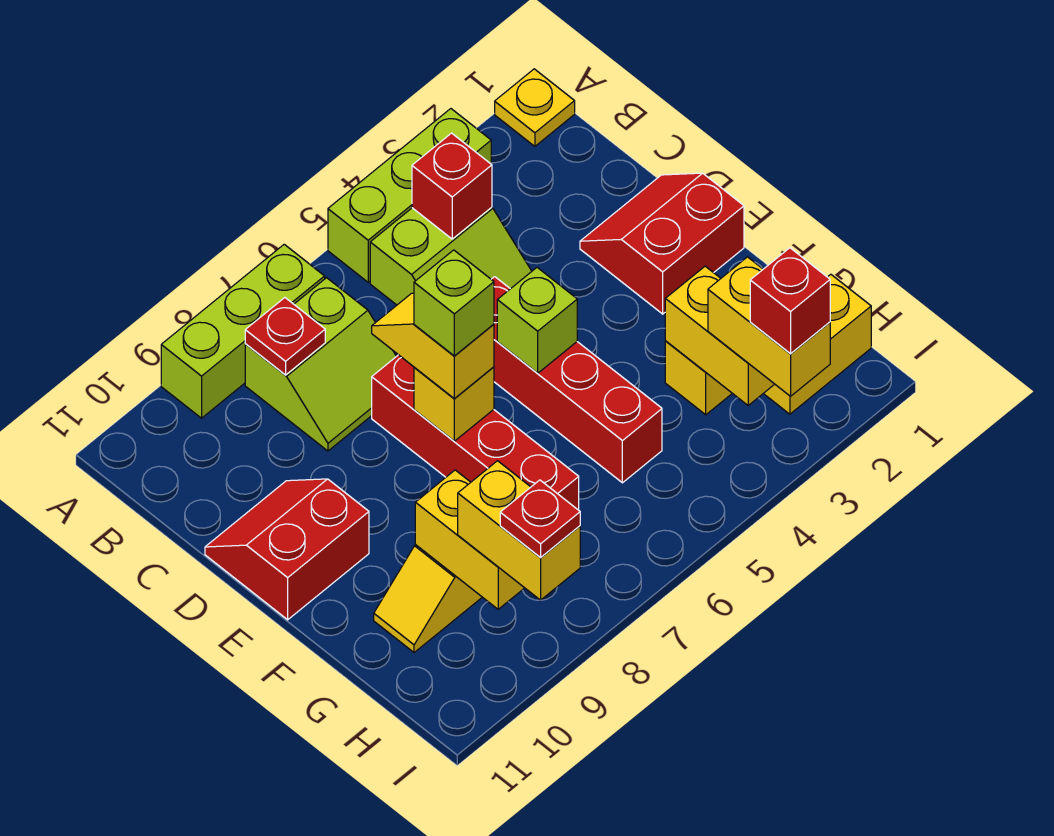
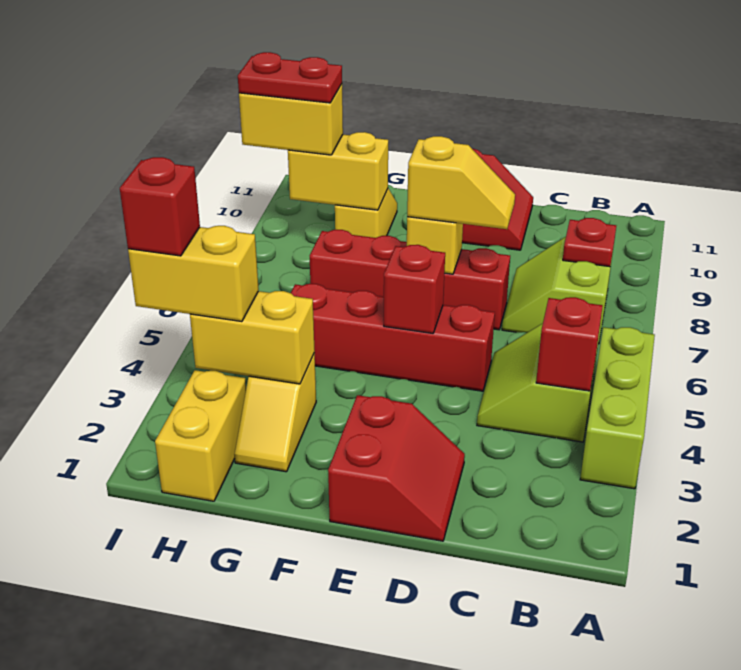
yellow 1x1 plate [495,69,575,146] -> none
lime 1x3 brick [161,244,325,418] -> none
lime 1x1 brick [497,268,577,373] -> red 1x1 brick [384,245,445,333]
lime 1x1 brick [414,250,494,356] -> none
red 1x1 plate [500,480,580,557] -> red 1x2 plate [238,52,342,103]

